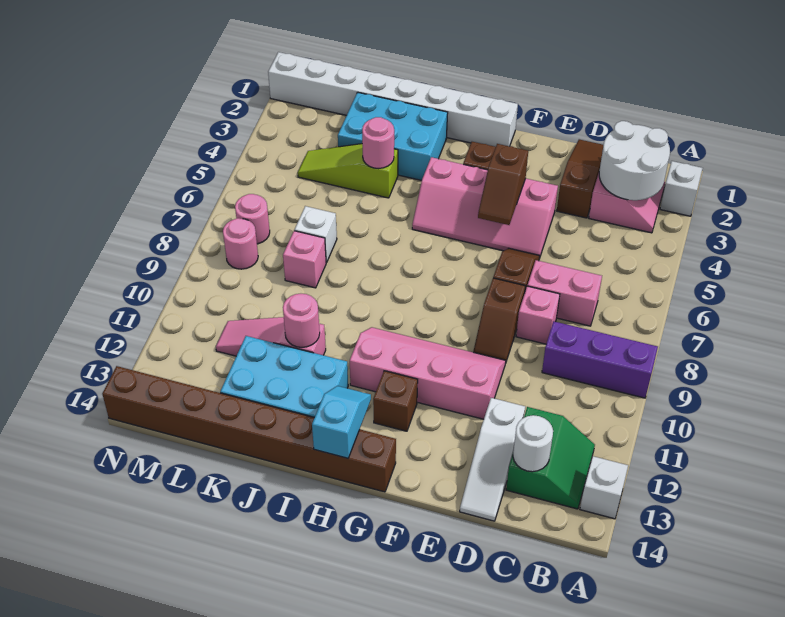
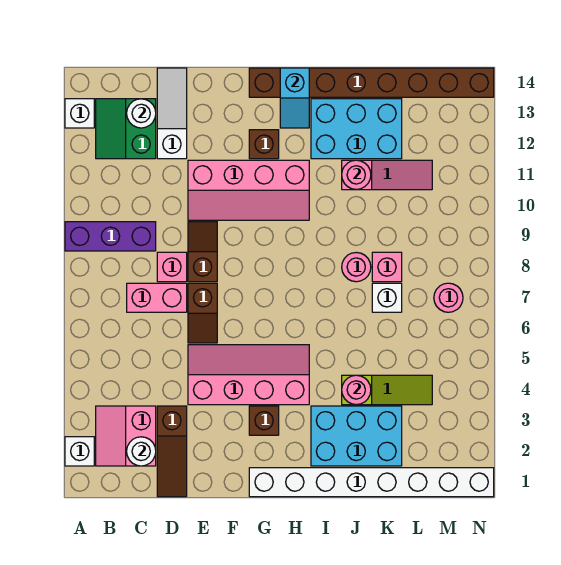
white 2x2 round brick [599,121,670,200] -> white 1x1 round brick [127,437,156,466]
brown 1x2 slope [478,144,528,225] -> none
pink 1x1 round brick [223,218,258,269] -> pink 1x1 round brick moved to [342,252,371,282]

